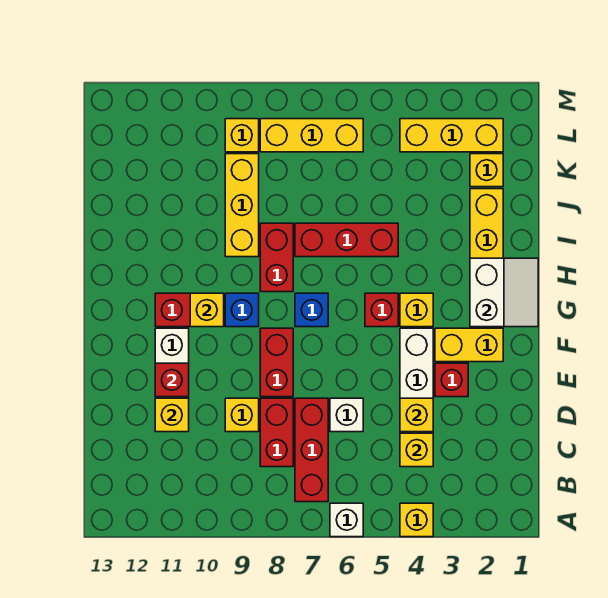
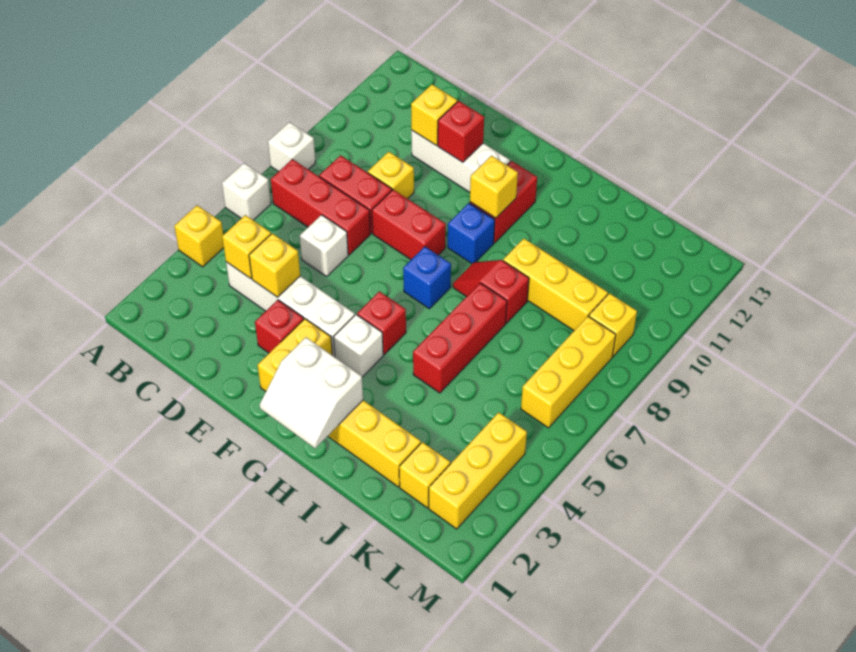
none -> white 1x1 brick [268,122,316,172]
yellow 1x1 brick [400,293,433,327] -> white 1x1 brick [334,315,383,377]
red 1x2 brick [260,223,293,292] -> red 1x2 slope [453,260,529,323]

